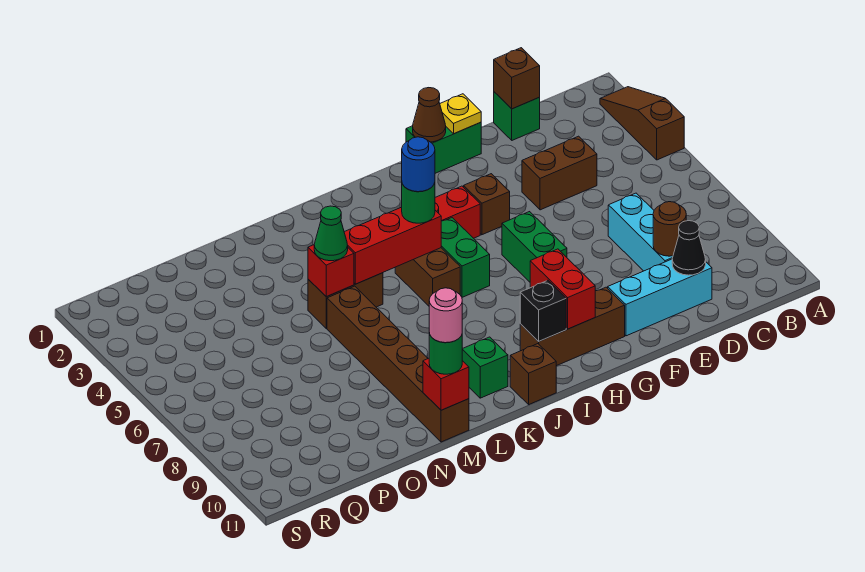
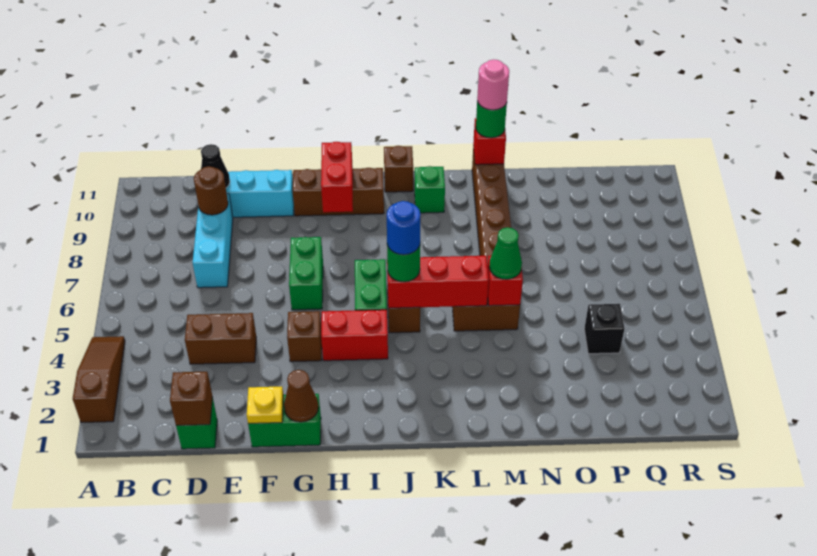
brown 1x3 slope [600,87,684,160] -> brown 1x3 slope turned to [73,336,125,423]
black 1x1 brick [520,280,566,342] -> black 1x1 brick moved to [584,304,624,354]

